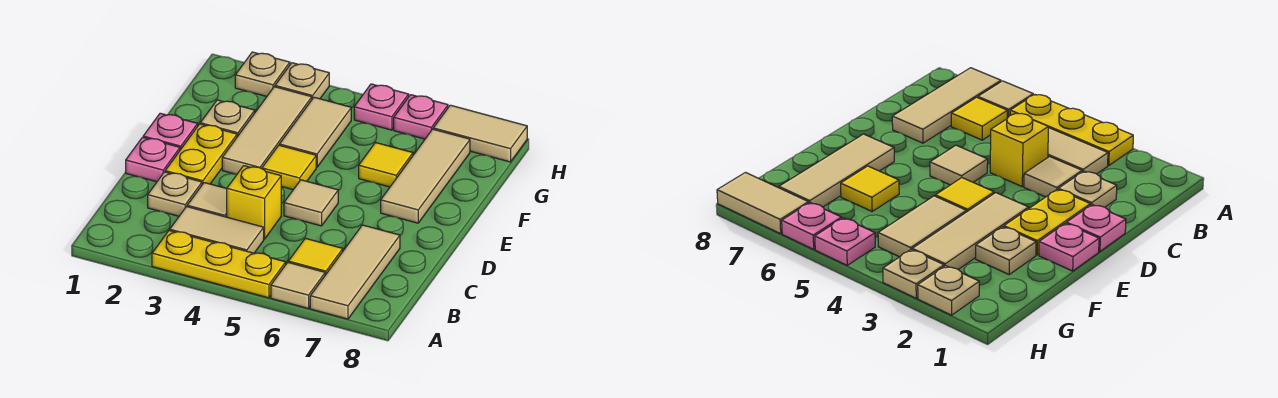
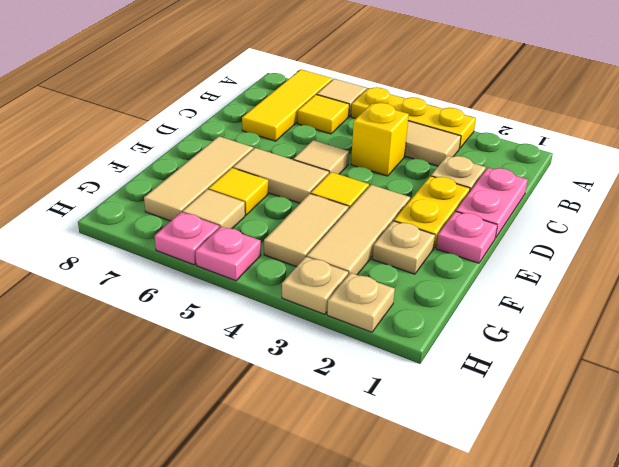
tan 1x3 tile [310,225,400,319] -> yellow 1x3 tile [242,70,332,141]
tan 1x1 tile [187,183,227,217] -> tan 1x1 tile moved to [183,189,245,229]
pink 1x1 plate [126,137,180,182] -> pink 1x2 plate [456,168,528,238]
tan 1x2 tile [433,105,527,162] -> tan 1x2 tile moved to [233,148,329,203]

